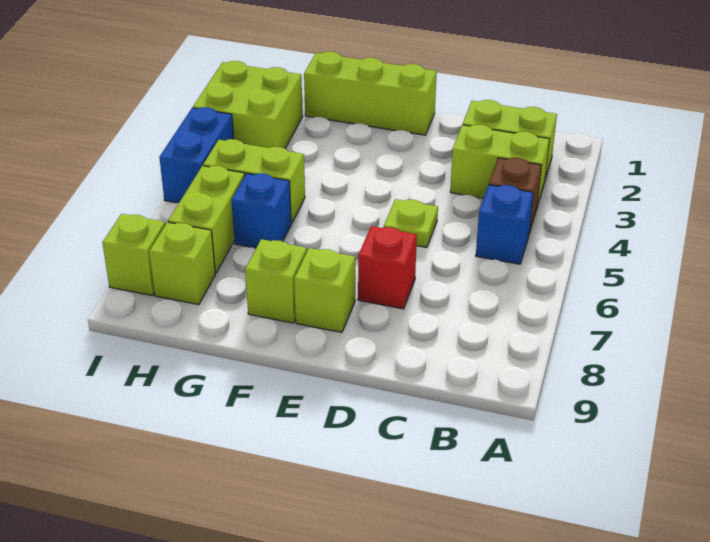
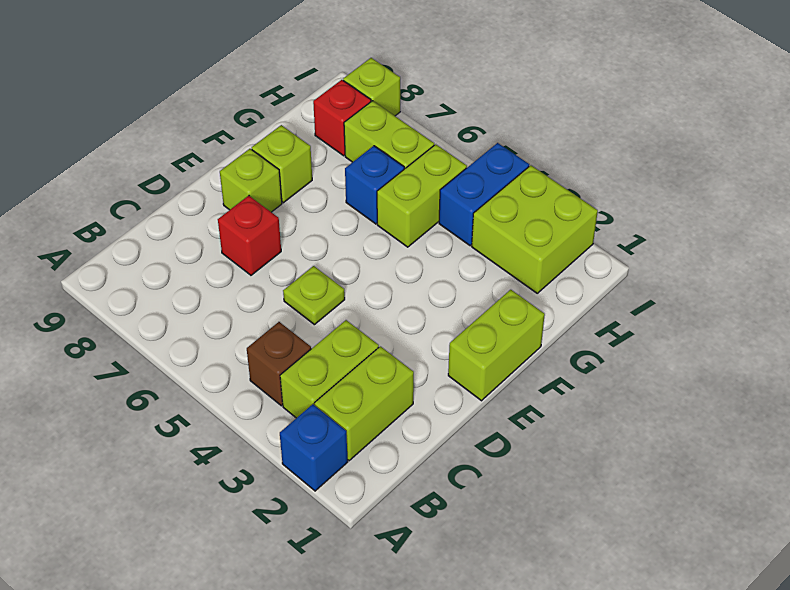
blue 1x1 brick [476,185,533,264] -> blue 1x1 brick moved to [280,404,348,491]
lime 1x3 brick [304,52,437,135] -> lime 1x2 brick [448,290,545,401]
lime 1x1 brick [149,222,215,305] -> red 1x1 brick [313,80,371,156]
blue 1x2 brick [159,107,234,203] -> blue 1x2 brick turned to [439,143,529,246]

